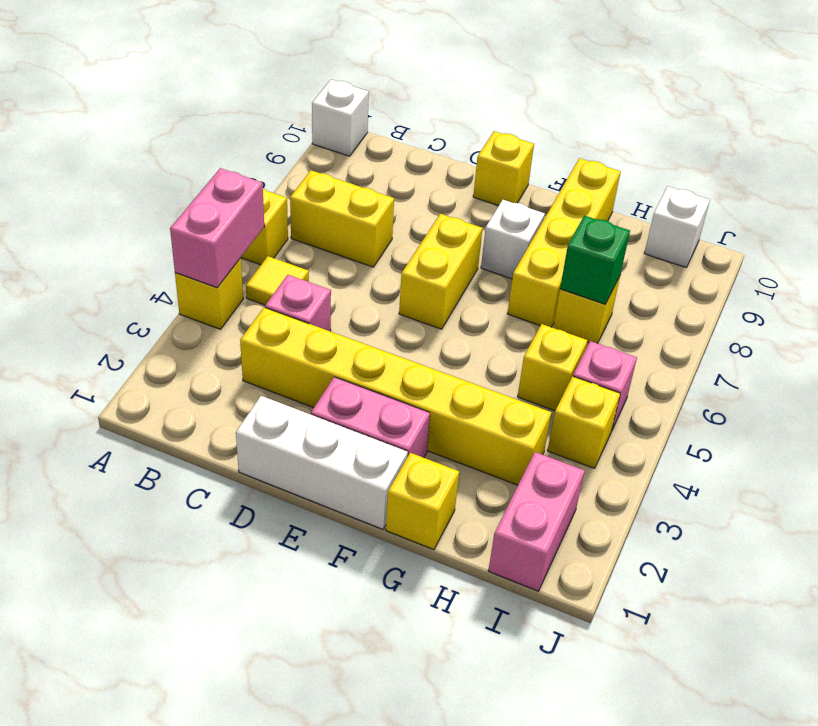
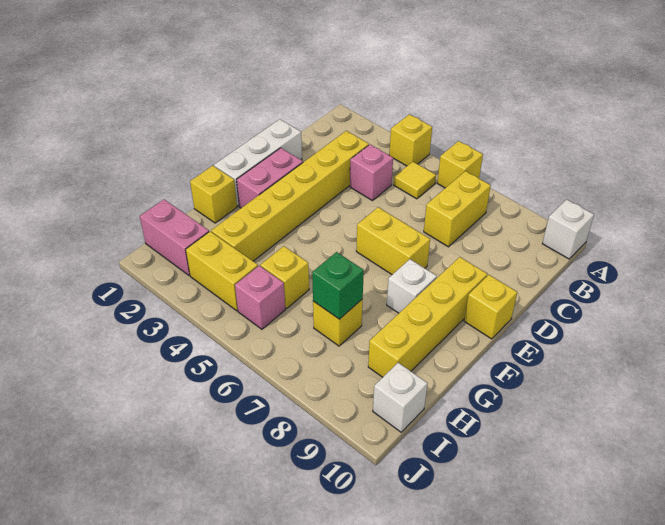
pink 1x2 brick [170,168,264,288] -> none
yellow 1x4 brick [507,158,621,327] -> yellow 1x4 brick turned to [368,257,487,377]
yellow 1x1 brick [548,376,620,468] -> yellow 1x2 brick [186,232,258,311]

